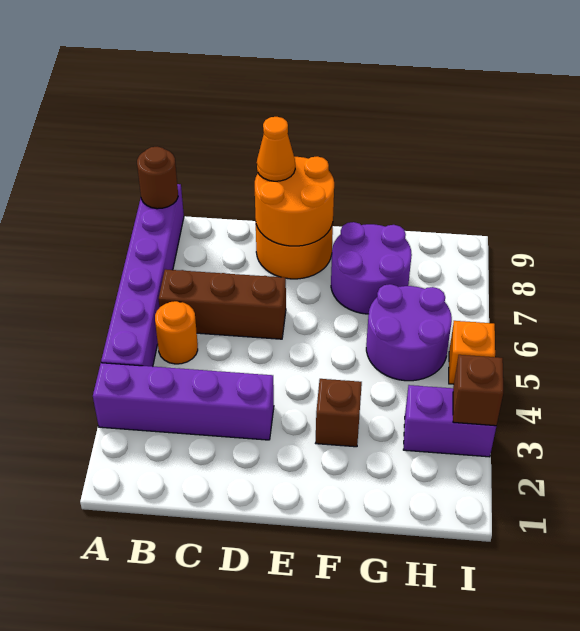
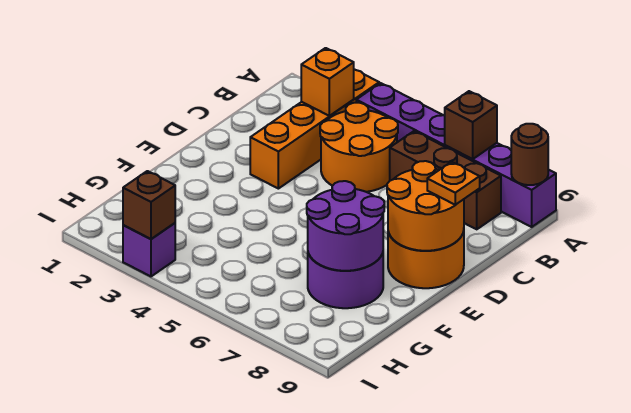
purple 1x4 brick [93,363,274,440] -> orange 1x4 brick [250,70,379,189]
orange 1x1 round brick [155,301,198,364] -> orange 2x2 round brick [320,103,398,192]
brown 1x3 brick [159,269,286,339] -> brown 1x3 brick turned to [390,131,501,229]
orange 1x1 cone [257,117,295,181] -> orange 1x1 plate [427,162,480,205]
brown 1x1 brick [316,379,362,447] -> brown 1x1 brick moved to [445,91,497,159]
purple 2x2 round brick [366,284,452,381] -> purple 2x2 round brick moved to [307,181,384,271]
purple 1x2 brick [403,385,496,457] -> purple 1x1 brick [123,223,175,276]
orange 1x1 brick [449,321,495,384] -> orange 1x1 brick moved to [301,48,354,116]

